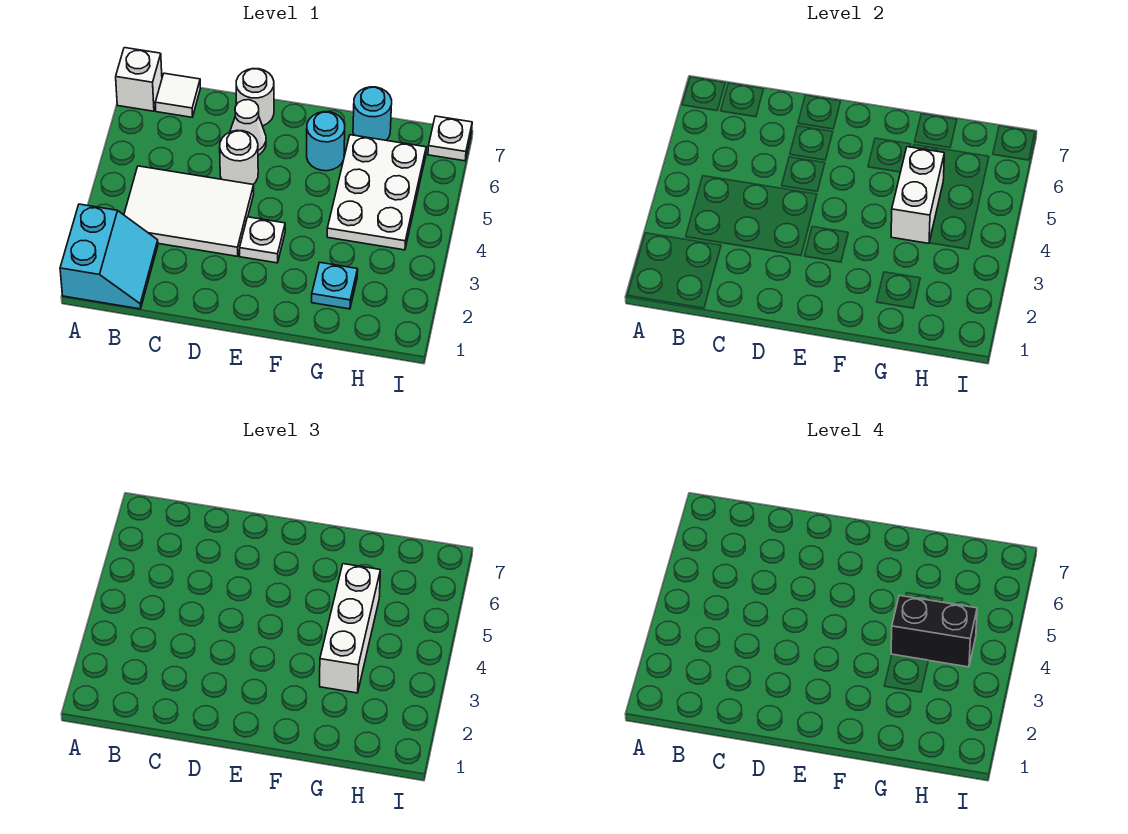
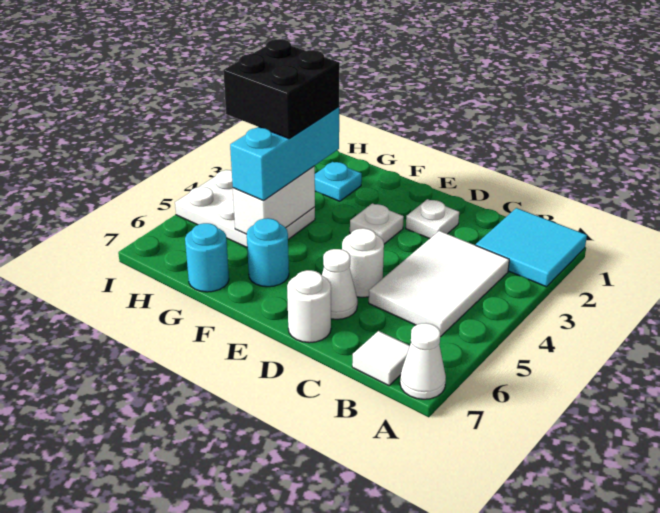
cyan 2x2 slope [60,204,158,309] -> cyan 2x2 tile [476,208,587,287]
white 1x1 brick [116,48,162,111] -> white 1x1 cone [400,323,446,399]
white 2x3 tile [124,166,254,256] -> white 2x3 tile turned to [369,231,509,336]
white 1x3 brick [320,564,380,693] -> cyan 1x3 brick [230,107,339,201]
white 2x3 plate [327,135,426,250] -> white 2x3 plate turned to [175,170,315,247]
black 1x2 brick [891,595,977,667] -> black 2x2 brick [223,39,340,139]
white 1x1 plate [428,116,472,161] -> white 1x1 plate moved to [406,199,459,239]

